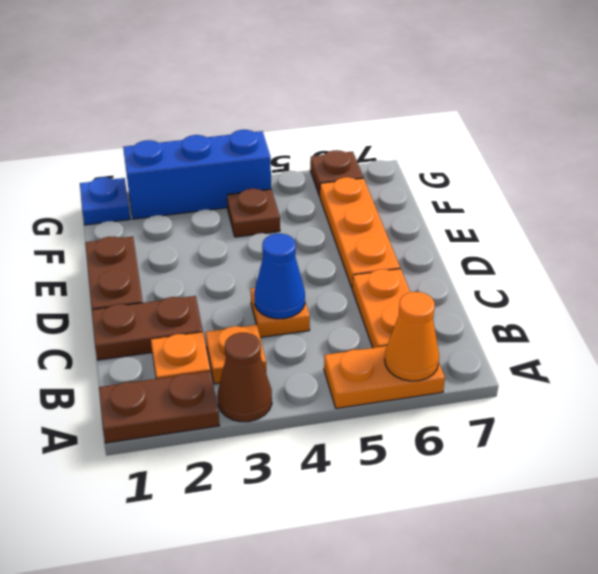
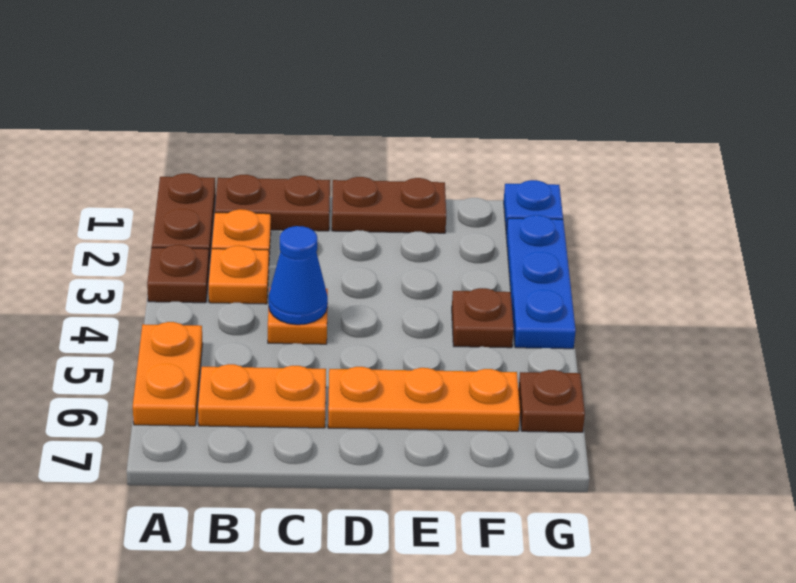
brown 1x1 cone [218,333,272,422] -> brown 1x1 plate [147,245,209,303]
orange 1x1 cone [385,292,439,381] -> none
brown 1x2 plate [92,296,203,360] -> brown 1x2 plate turned to [215,175,330,231]
blue 1x3 brick [123,130,271,219] -> blue 1x3 plate [506,215,576,349]

